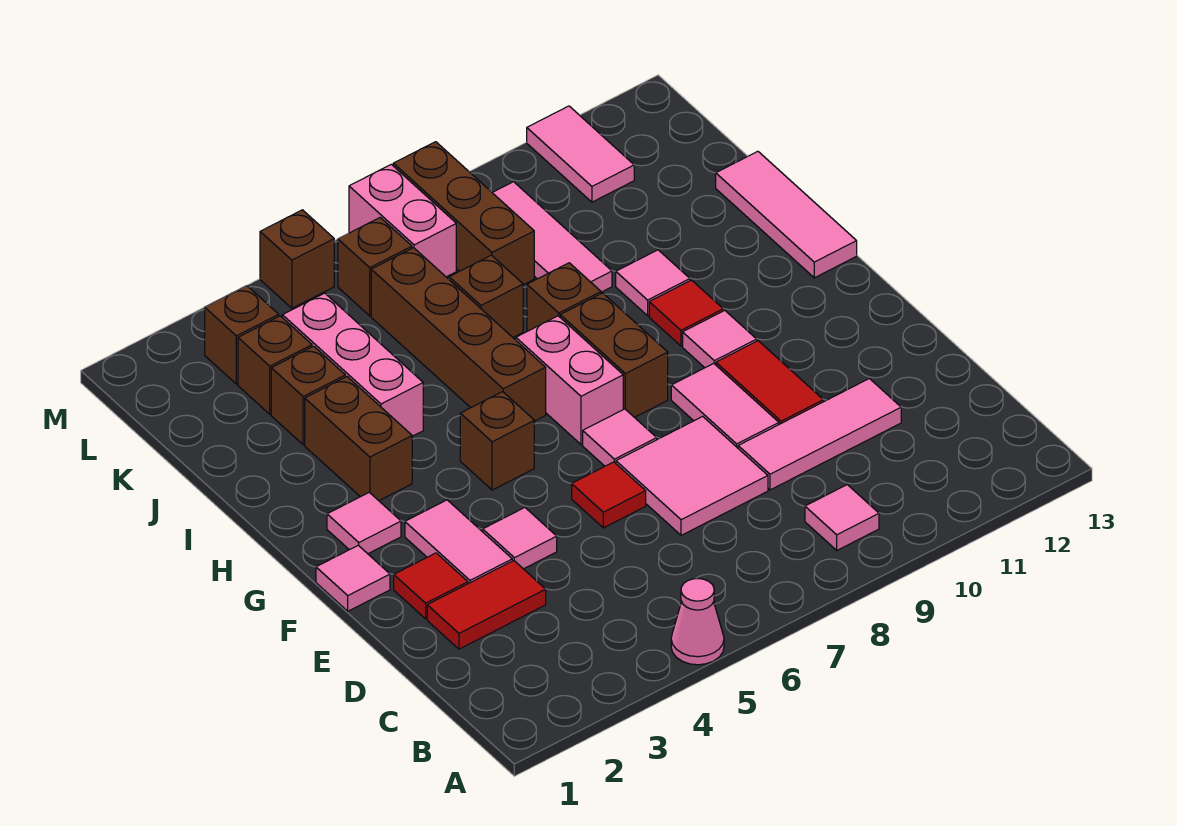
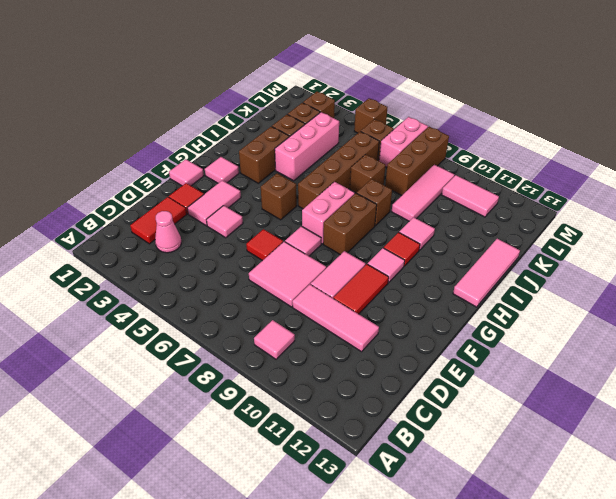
pink 1x1 cone [671,578,724,665] -> pink 1x1 cone moved to [155,211,181,253]
red 1x2 tile [427,561,546,649] -> red 1x2 tile turned to [130,197,187,244]
pink 1x2 tile [527,106,634,202] -> pink 1x2 tile turned to [442,175,499,217]

